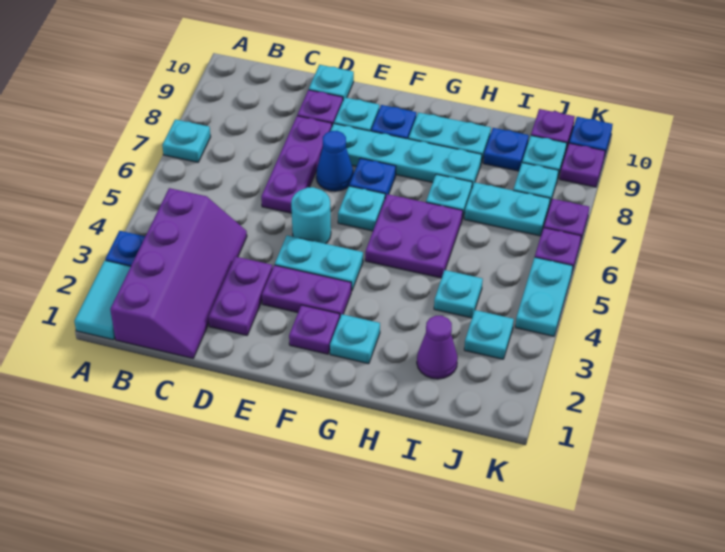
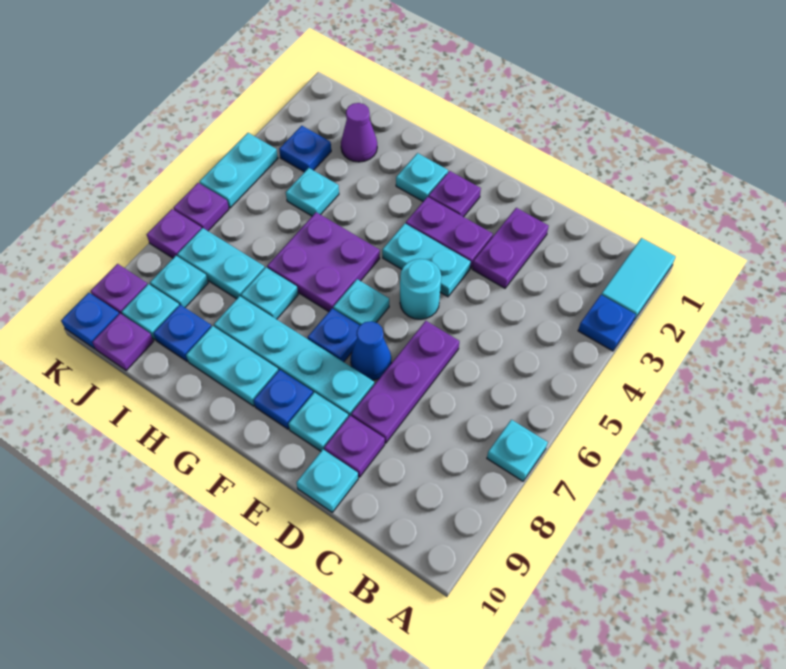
purple 2x4 slope [110,188,247,358] -> none
cyan 1x1 plate [464,310,514,359] -> blue 1x1 plate [279,126,331,172]

